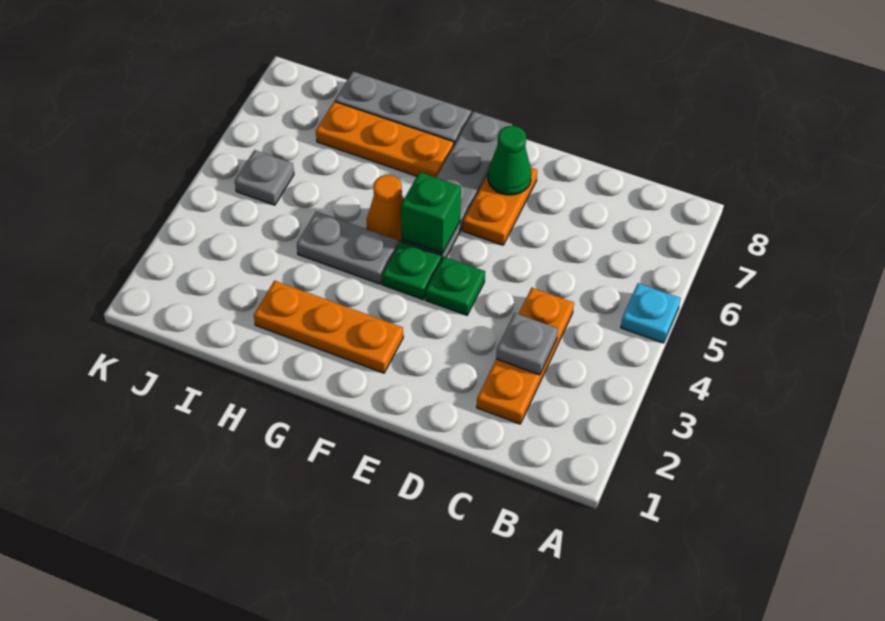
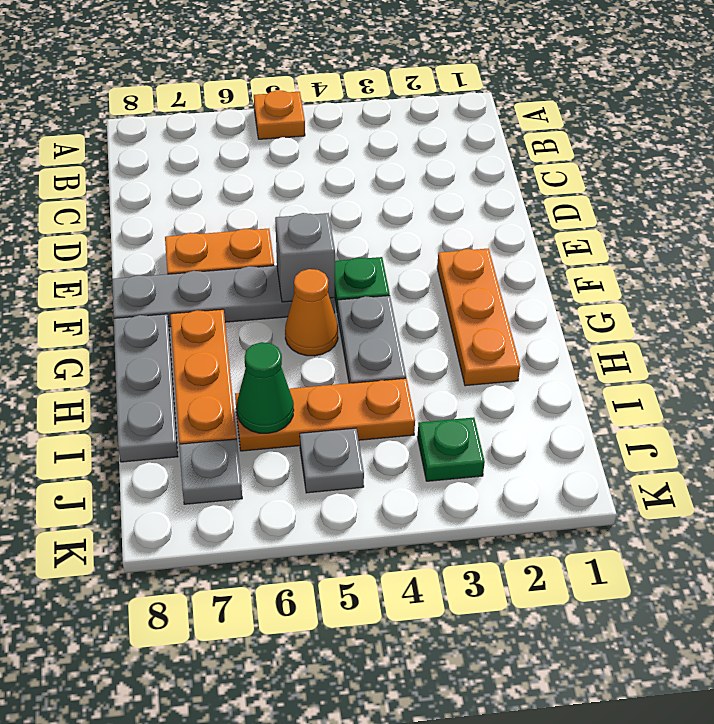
cyan 1x1 plate [621,283,681,343] -> orange 1x1 plate [254,90,305,139]
orange 1x3 plate [477,288,574,424] -> orange 1x3 plate moved to [235,378,415,451]
grey 1x1 plate [496,313,558,375] -> grey 1x1 plate moved to [179,439,242,504]
green 1x1 plate [426,257,485,315] -> green 1x1 plate moved to [417,417,485,481]
green 1x1 cone [488,126,531,195] -> green 1x1 cone moved to [237,342,294,433]
green 1x1 brick [401,172,461,254] -> grey 1x1 brick [275,213,335,302]

